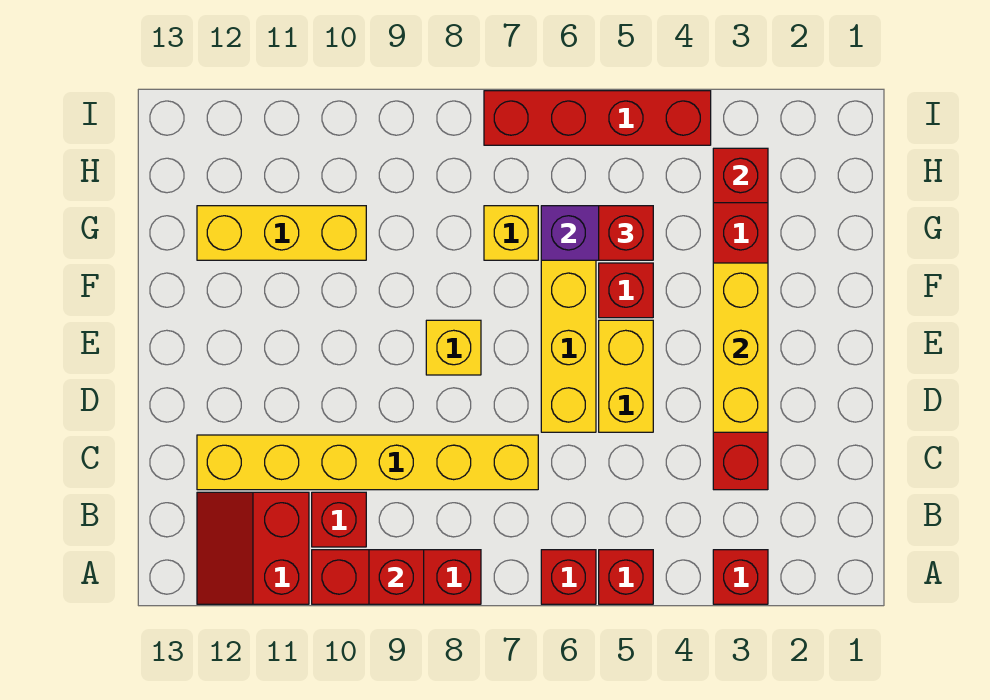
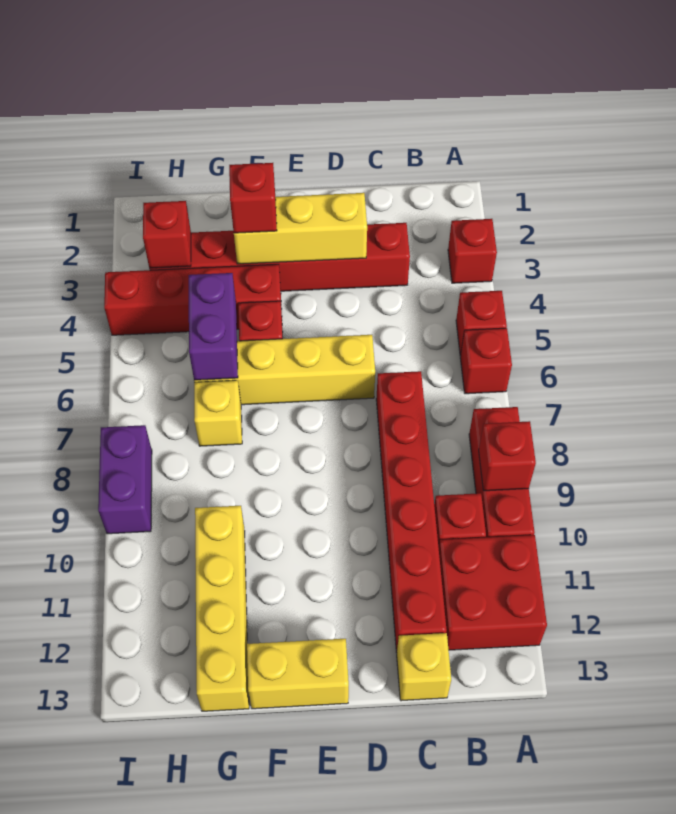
red 2x2 slope [197,492,309,604] -> red 2x2 brick [439,535,547,650]
yellow 1x6 brick [197,435,538,490] -> red 1x6 brick [376,371,447,653]
yellow 1x2 brick [599,320,653,432] -> yellow 1x2 brick moved to [247,639,349,709]
yellow 1x1 brick [426,320,481,375] -> yellow 1x1 brick moved to [397,633,451,701]
red 1x1 brick [599,206,653,260] -> red 1x1 brick moved to [229,163,277,233]
yellow 1x3 brick [197,206,366,260] -> yellow 1x4 brick [195,506,249,711]
red 1x4 brick [484,91,711,145] -> red 1x4 brick turned to [104,264,282,335]
none -> purple 1x2 brick [98,425,152,534]

